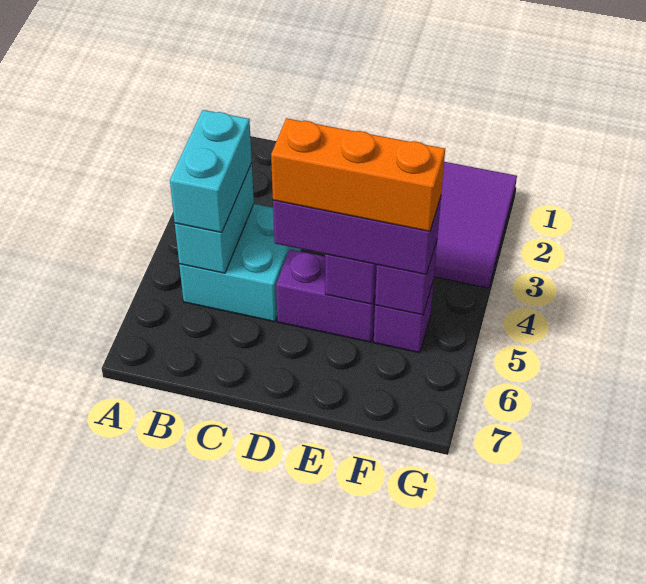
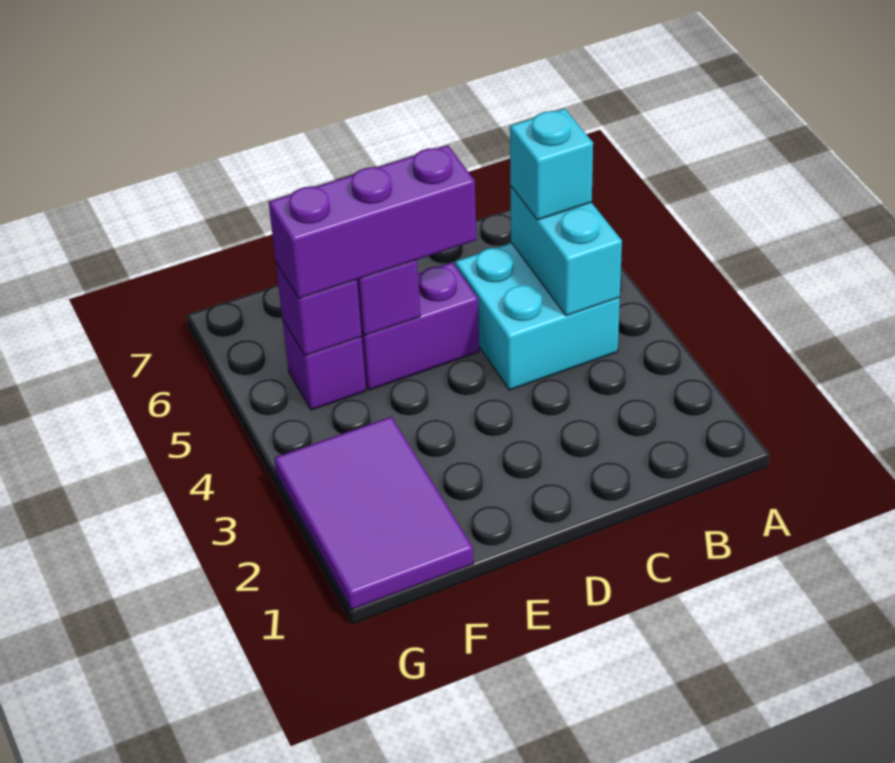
cyan 1x2 brick [170,110,252,233] -> cyan 1x1 brick [510,108,593,220]
orange 1x3 brick [271,118,445,231] -> none

